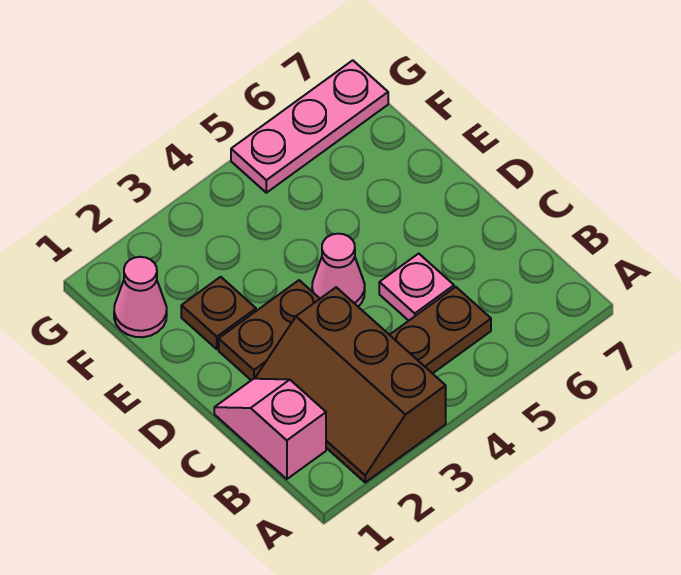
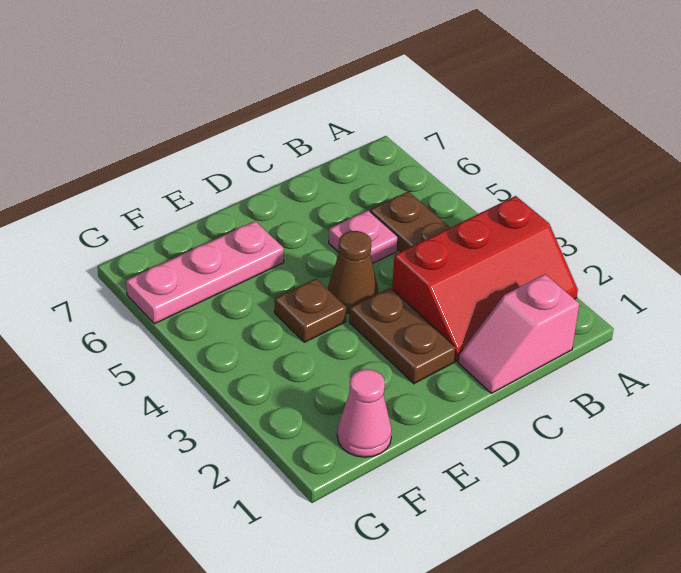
brown 2x3 slope [256,287,446,482] -> red 2x3 slope [392,196,578,361]
pink 1x1 cone [312,234,365,306] -> brown 1x1 cone [328,231,378,314]
brown 1x1 plate [181,277,256,349] -> brown 1x1 plate moved to [275,279,346,342]
pink 1x3 plate [231,60,388,193] -> pink 1x3 plate turned to [126,221,284,324]

